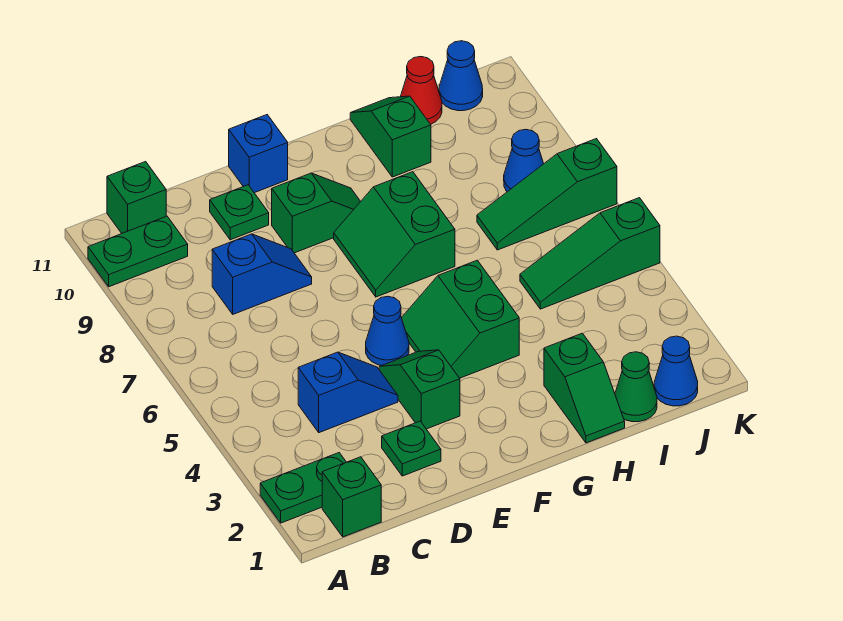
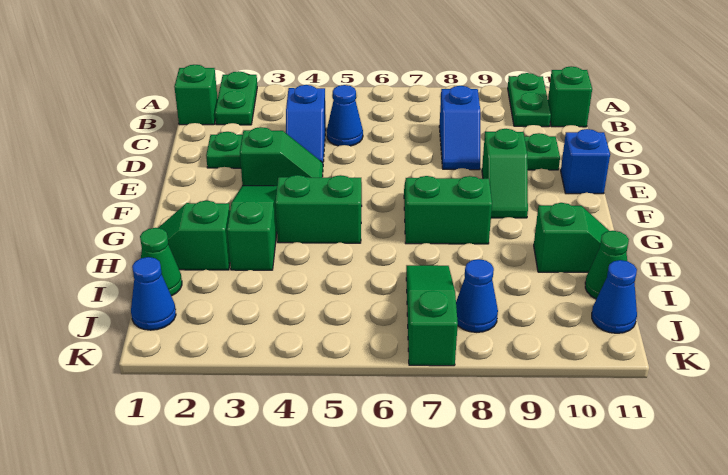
blue 1x1 cone [366,296,409,366] -> blue 1x1 cone moved to [327,85,363,146]
green 1x3 slope [520,198,660,309] -> green 1x3 slope moved to [227,186,277,270]
red 1x1 cone [400,57,442,124] -> green 1x1 cone [585,231,629,299]

